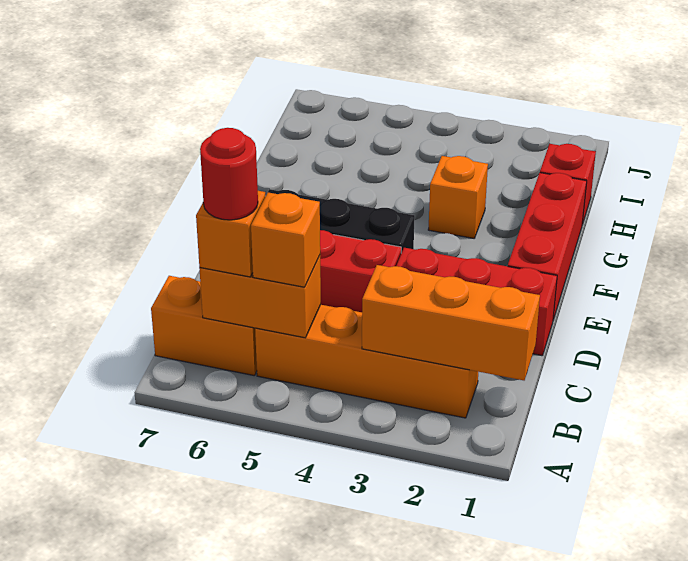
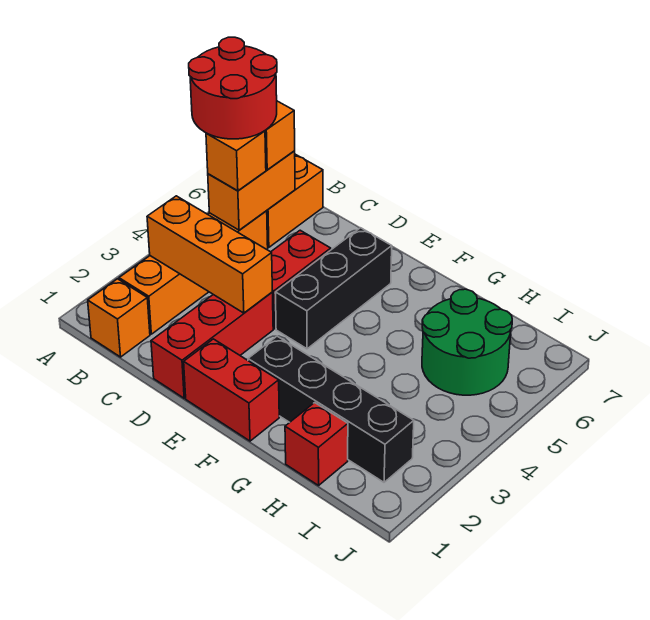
orange 1x3 brick [362,265,540,380] -> orange 1x3 brick turned to [147,196,272,313]
red 1x1 round brick [200,128,258,220] -> red 2x2 round brick [189,37,277,139]
red 1x3 brick [508,173,587,320] -> red 1x2 brick [184,339,279,441]
none -> black 1x4 brick [248,336,414,482]
orange 1x1 brick [428,156,488,238] -> orange 1x1 brick moved to [88,279,150,357]
none -> green 2x2 round brick [422,289,512,395]

